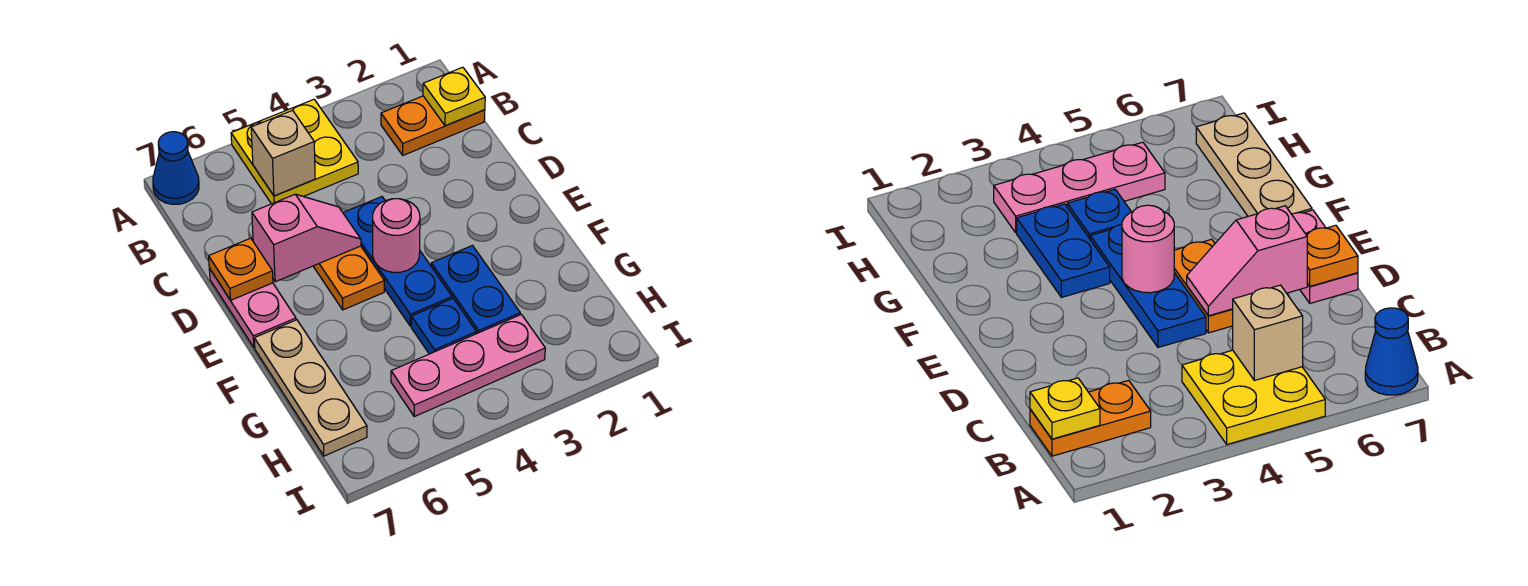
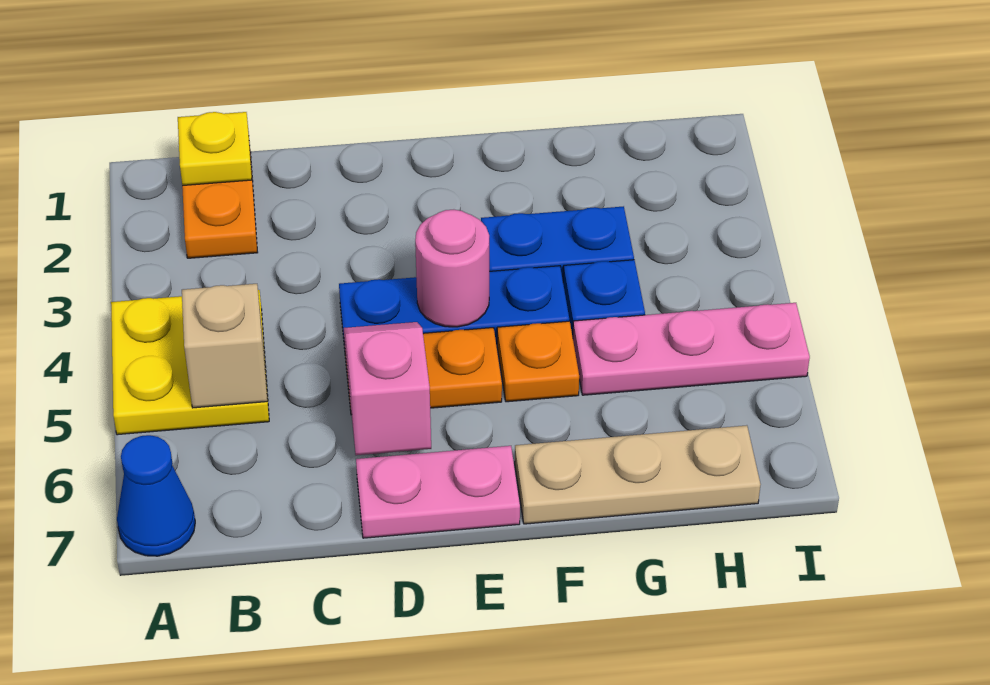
orange 1x1 plate [209,238,273,300] -> orange 1x1 plate moved to [497,321,579,402]
pink 1x3 plate [391,314,545,416] -> pink 1x3 plate turned to [573,303,810,395]

